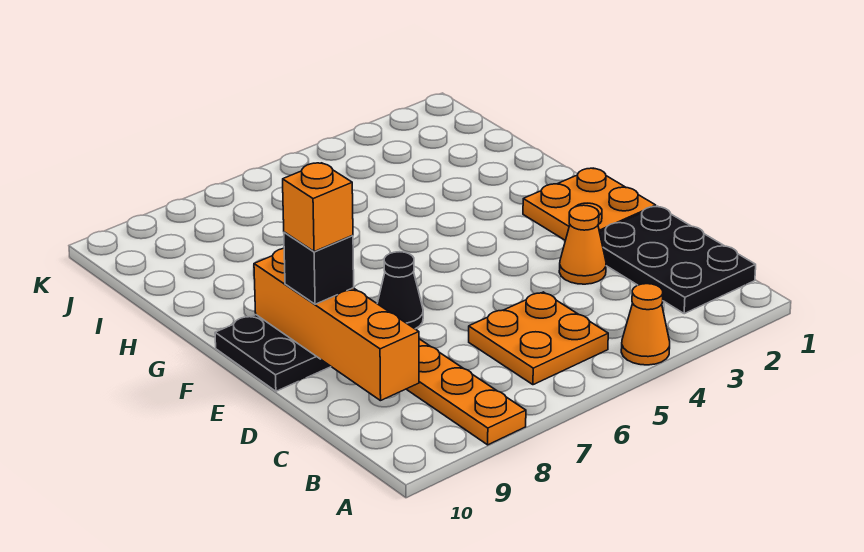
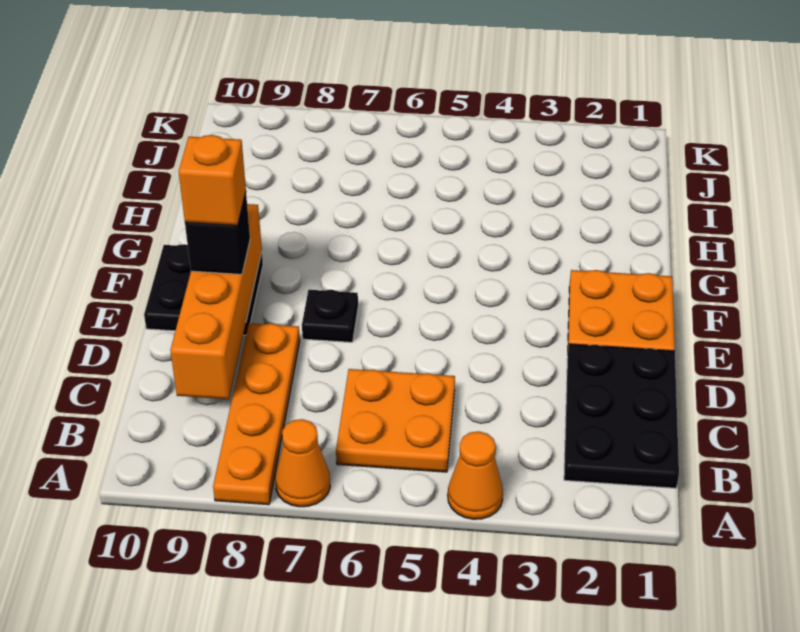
orange 1x1 cone [559,205,606,284] -> orange 1x1 cone moved to [275,419,330,507]
black 1x1 cone [377,252,423,329] -> black 1x1 plate [302,290,358,342]

